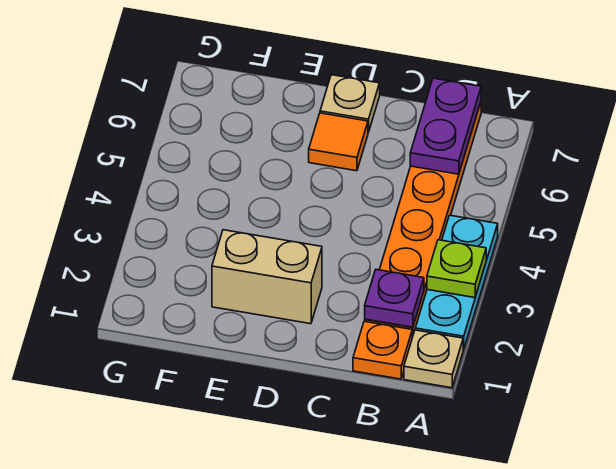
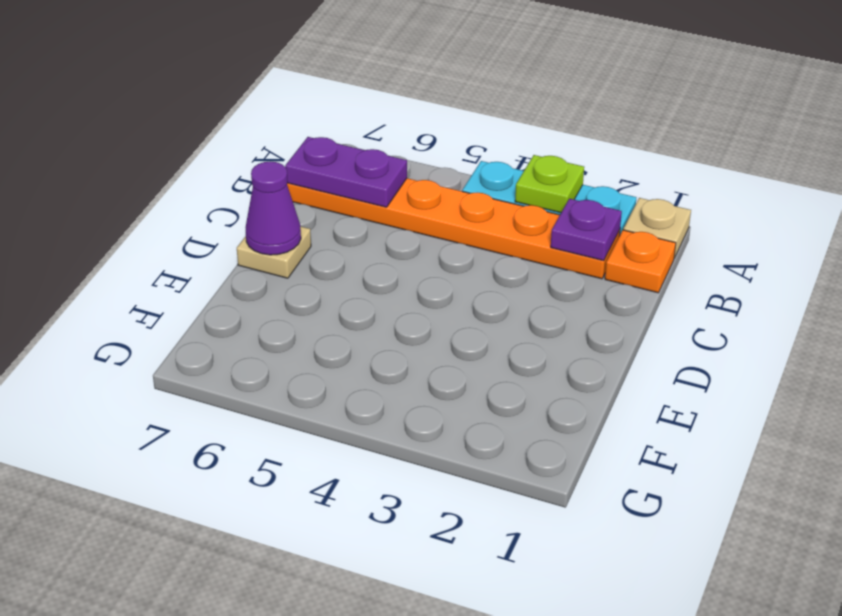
tan 1x2 brick [212,230,322,324] -> none
orange 1x1 tile [309,113,368,171] -> none
none -> purple 1x1 cone [246,161,301,255]

